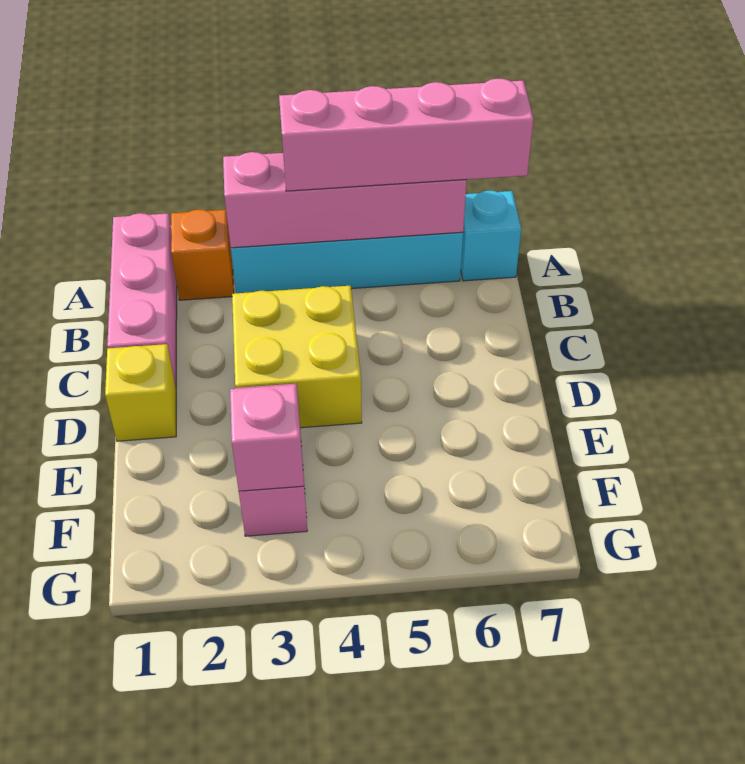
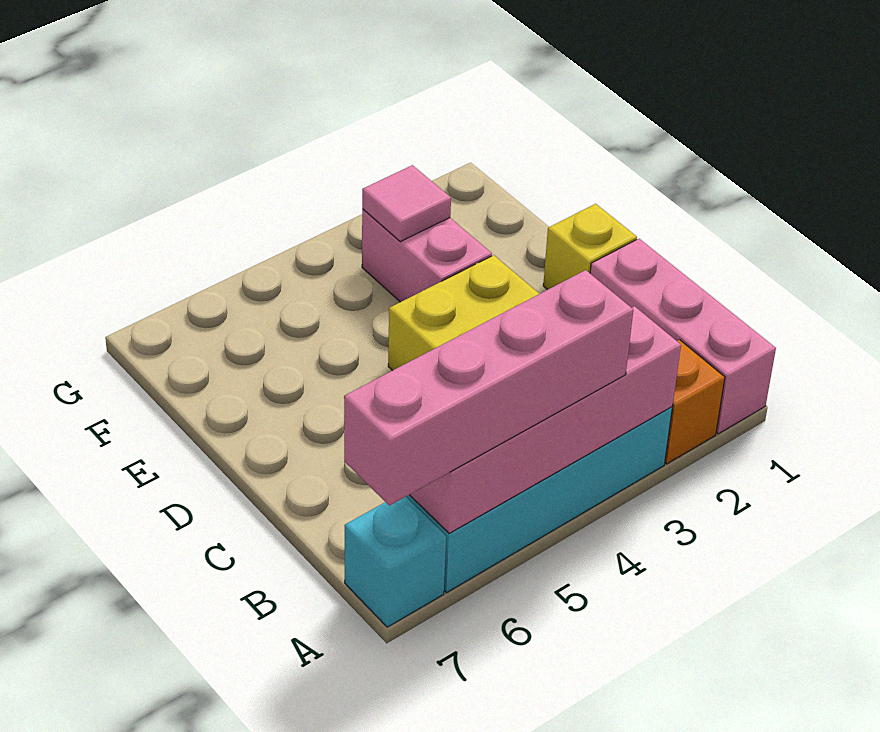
pink 1x1 brick [230,384,304,491] -> pink 1x1 tile [362,165,451,242]

